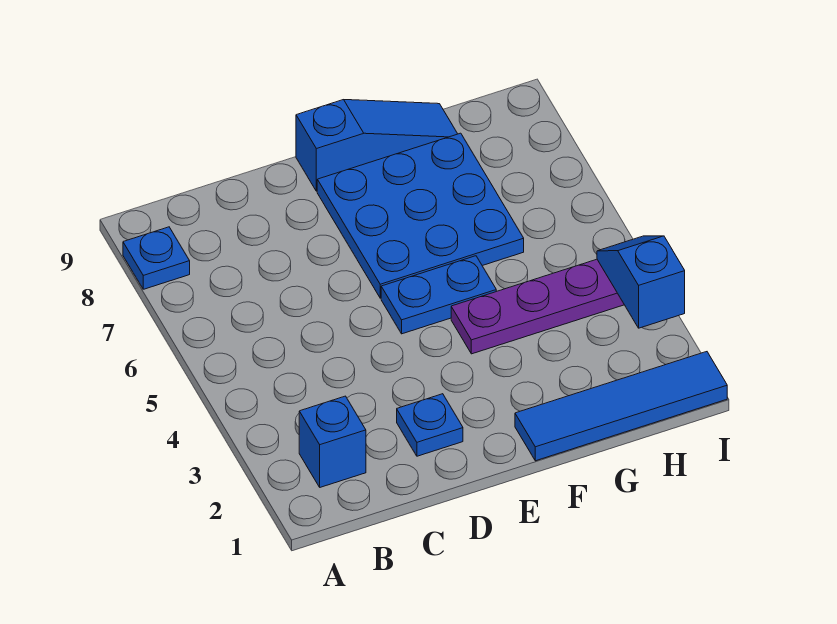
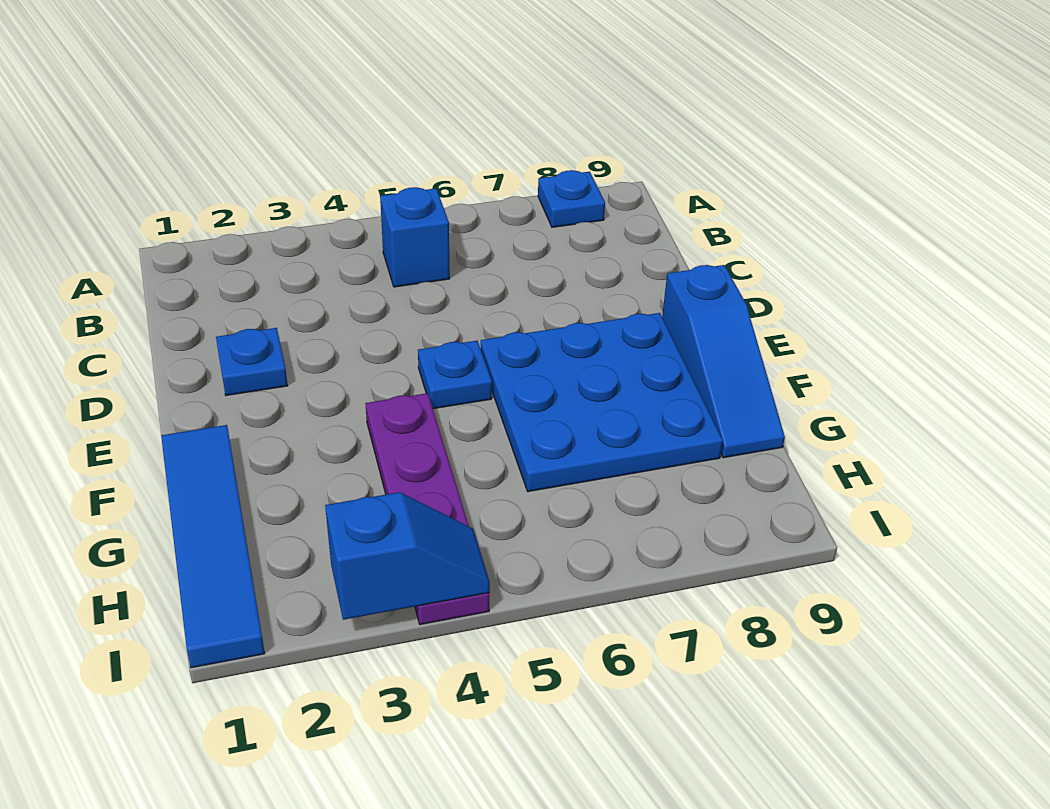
blue 1x1 brick [299,396,366,487] -> blue 1x1 brick moved to [380,187,450,287]
blue 1x2 plate [381,256,496,334] -> blue 1x1 plate [418,341,492,409]

